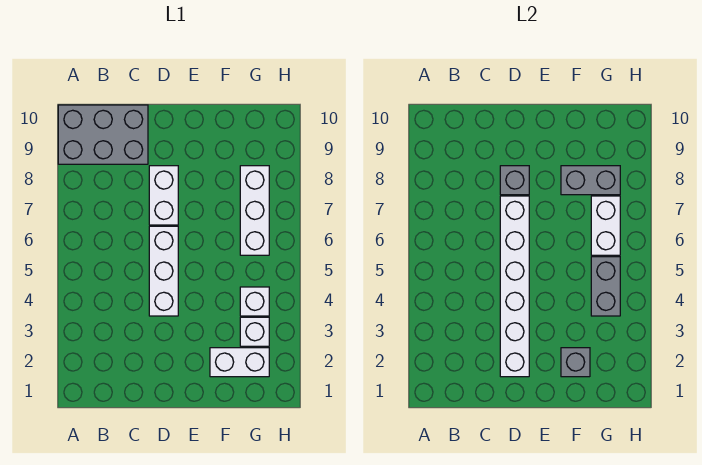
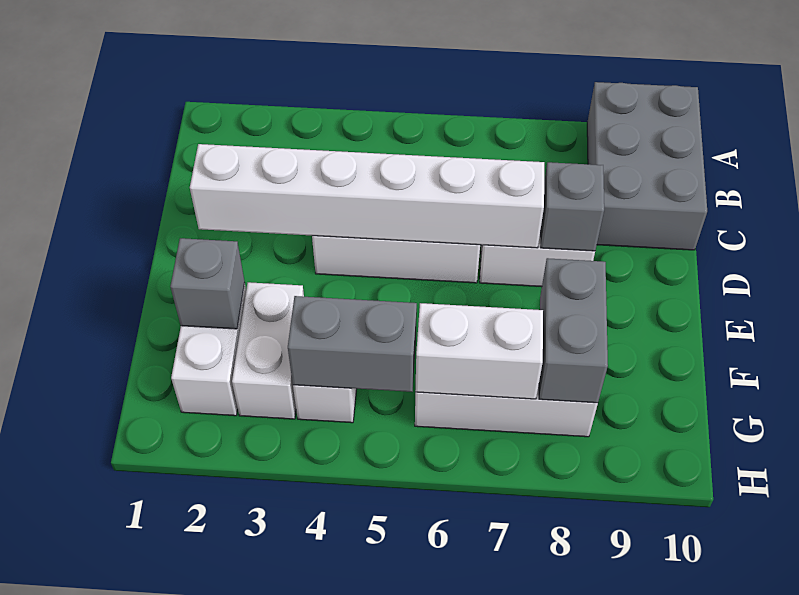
white 1x1 brick [240,317,269,346] -> white 1x2 brick [232,282,304,419]

